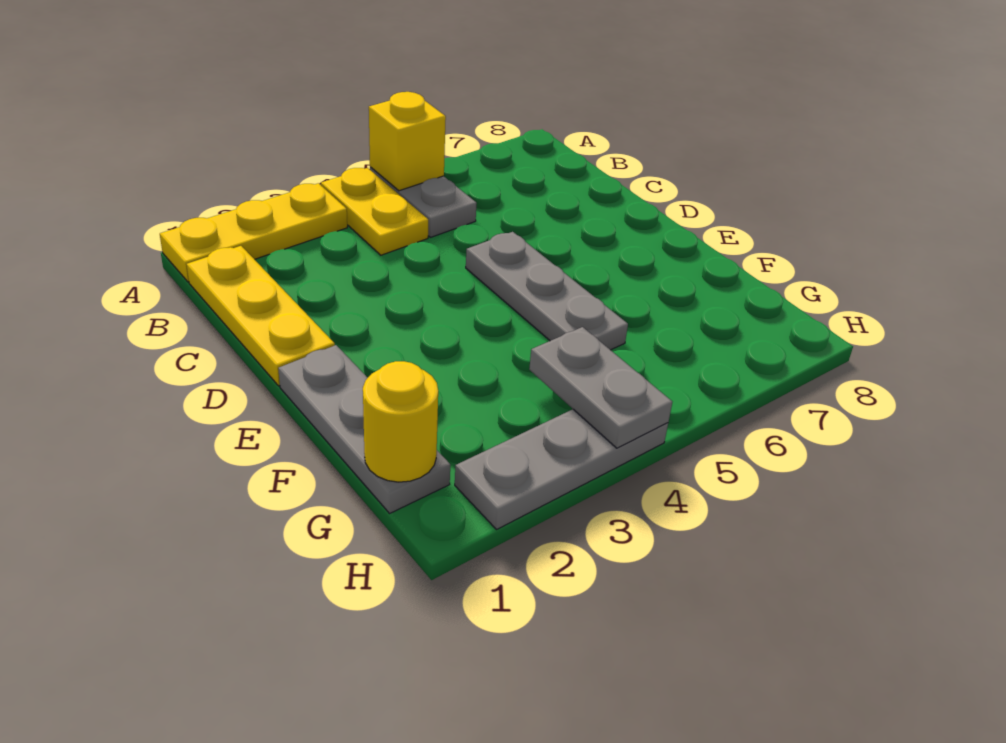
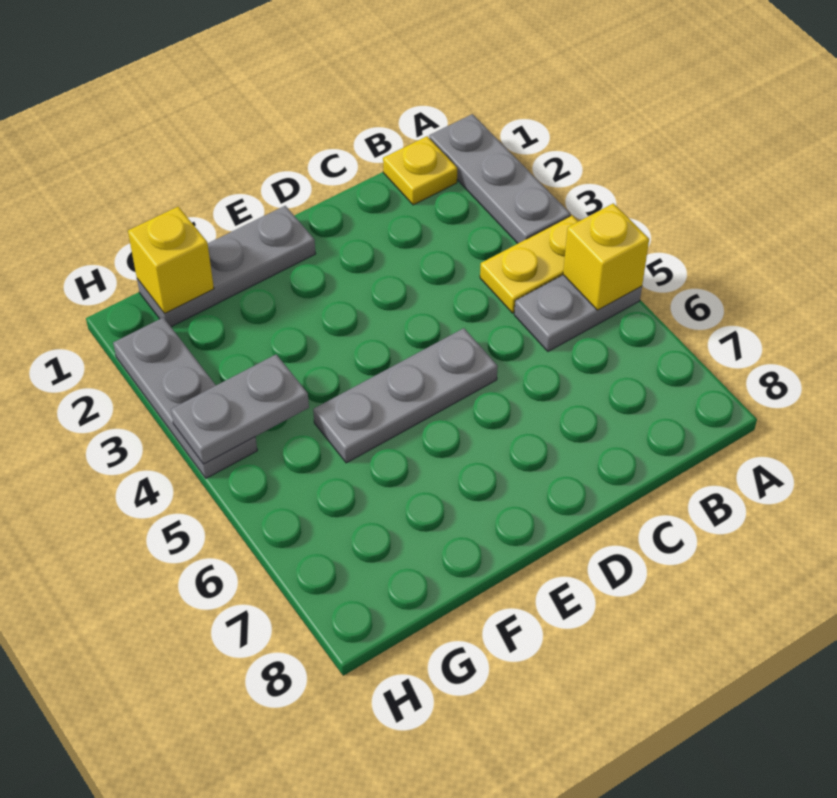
yellow 1x3 plate [160,183,347,282] -> grey 1x3 plate [429,114,570,243]
yellow 1x3 plate [187,246,335,386] -> yellow 1x1 plate [383,136,457,205]
yellow 1x1 round brick [363,361,438,482] -> yellow 1x1 brick [128,207,214,314]

